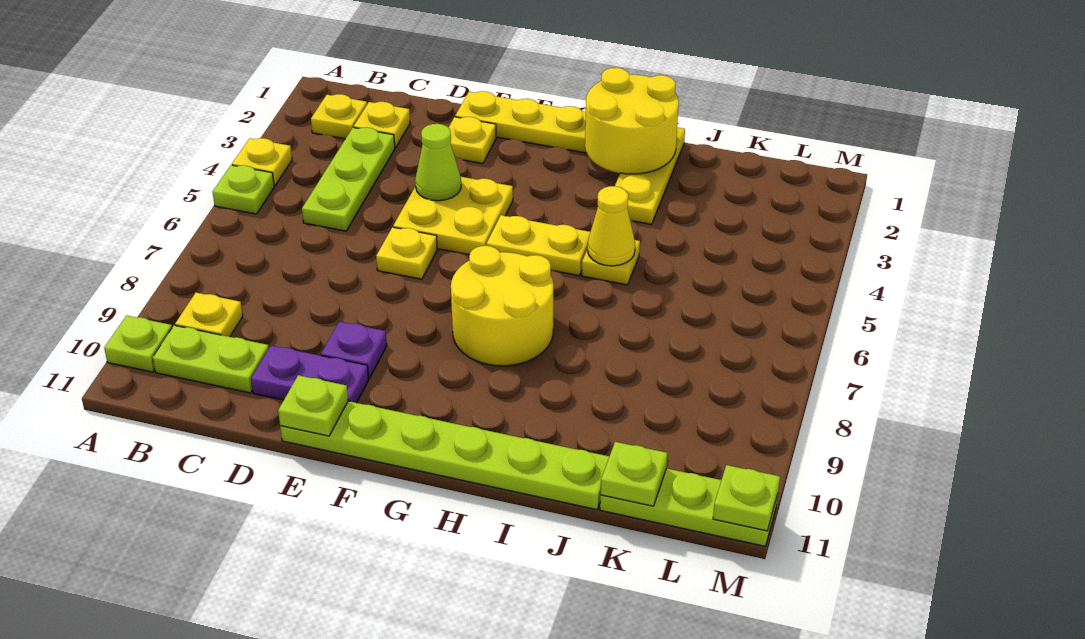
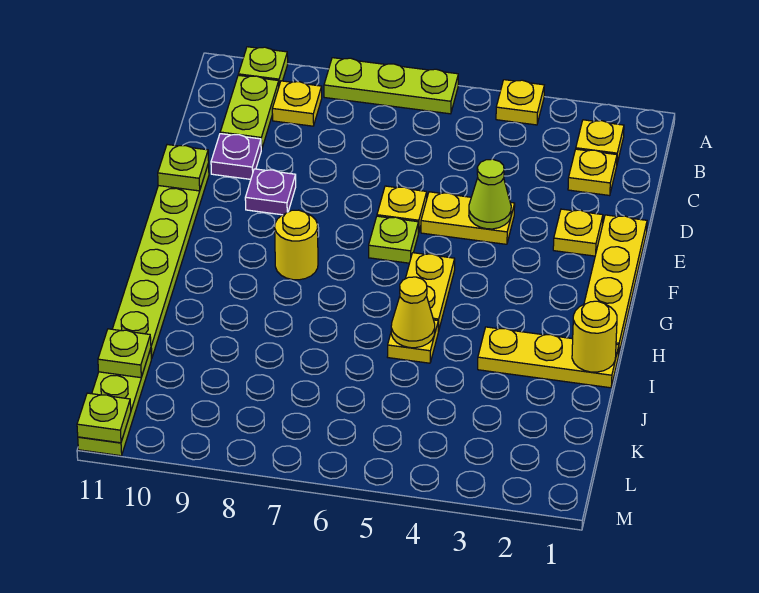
lime 1x1 plate [213,165,274,214] -> lime 1x1 plate moved to [369,216,419,263]
lime 1x3 plate [302,127,395,231] -> lime 1x3 plate moved to [324,58,458,114]
purple 1x2 plate [251,345,369,403] -> purple 1x1 plate [211,134,261,179]
yellow 2x2 plate [393,177,513,255] -> yellow 1x2 plate [421,192,515,244]
yellow 2x2 round brick [451,246,553,366] -> yellow 1x1 round brick [275,210,318,280]
yellow 2x2 round brick [585,68,679,174] -> yellow 1x1 round brick [572,301,617,372]

